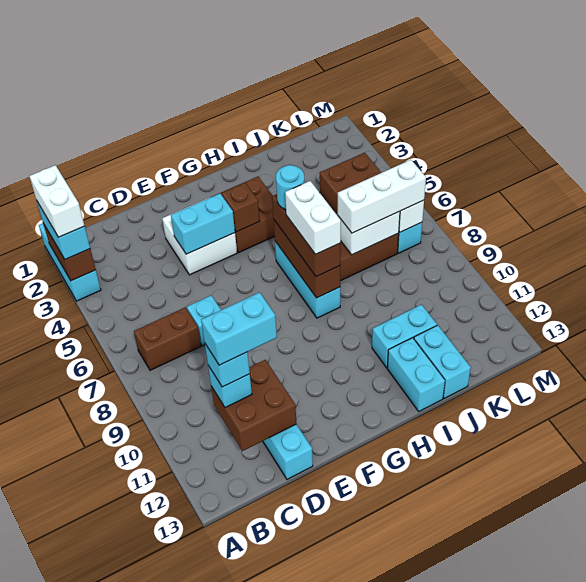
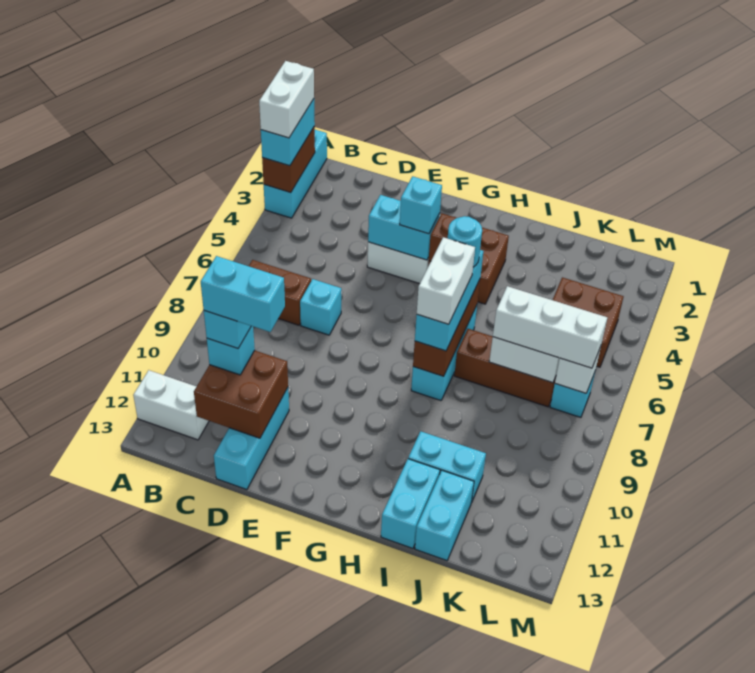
none -> white 1x2 brick [133,370,209,440]
none -> cyan 1x1 brick [400,176,442,234]
brown 1x3 brick [272,194,340,277] -> cyan 1x3 brick [415,250,483,351]

